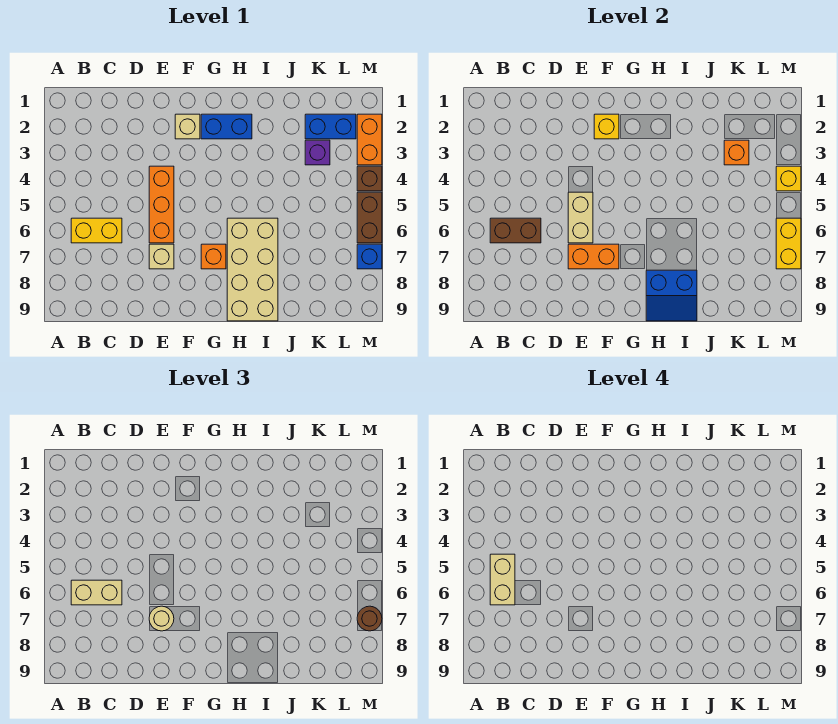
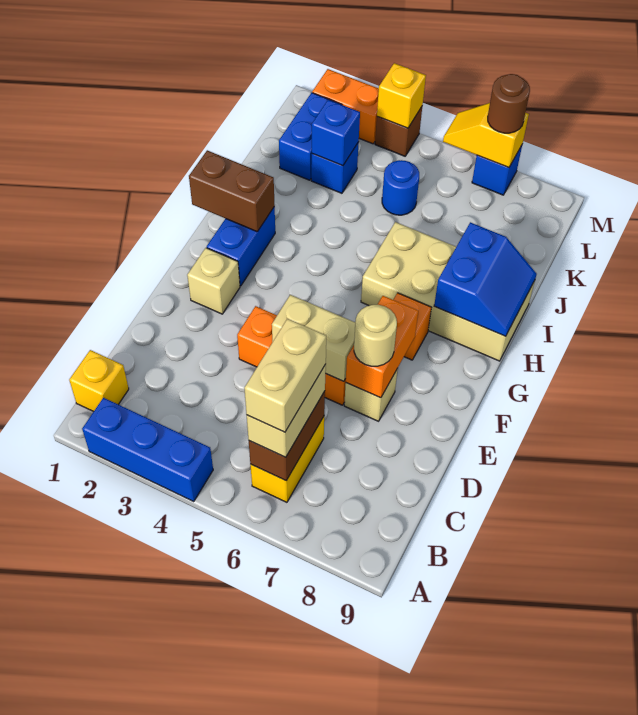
none -> blue 1x3 brick [82,398,213,501]
tan 1x2 brick [490,554,515,605] -> tan 1x2 brick turned to [244,319,326,432]
yellow 1x1 brick [594,114,619,139] -> yellow 1x1 brick moved to [69,350,129,412]
purple 1x1 brick [305,140,330,165] -> blue 1x1 brick [311,142,359,193]
orange 1x1 brick [724,140,749,165] -> blue 1x1 brick [312,100,360,166]
none -> blue 1x1 round brick [382,160,419,215]
brown 1x2 brick [357,192,382,243] -> brown 1x2 brick moved to [189,150,275,232]
yellow 1x2 brick [776,218,801,269] -> yellow 1x2 slope [443,103,529,167]

